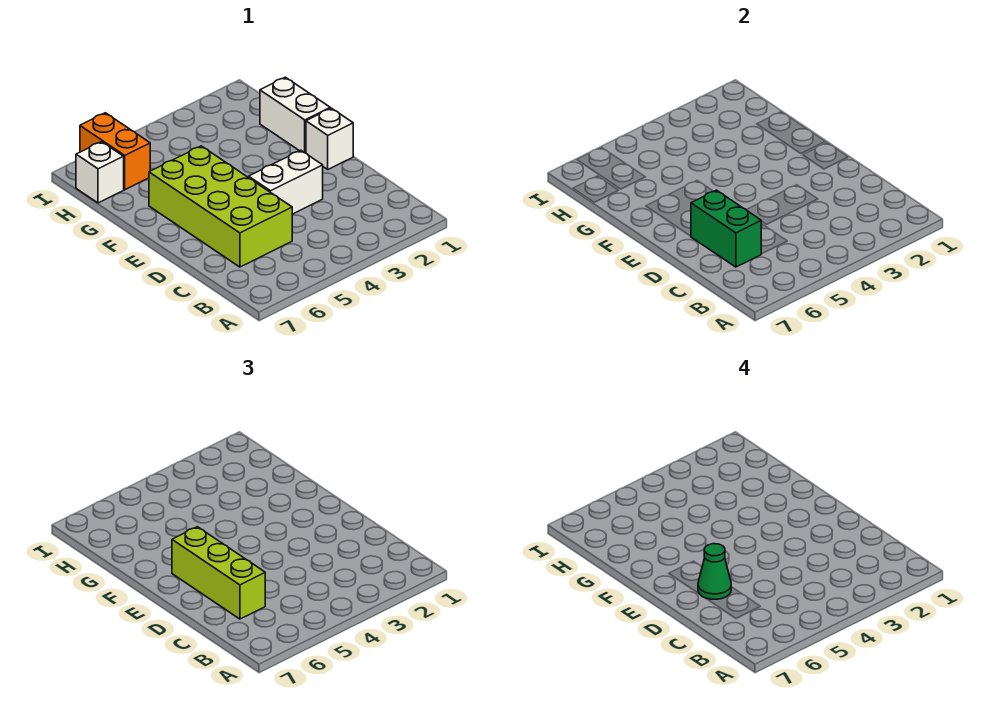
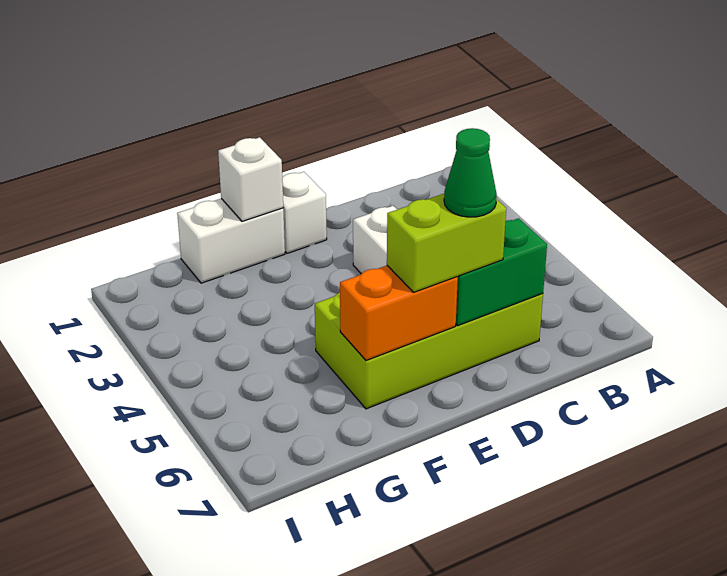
lime 1x3 brick [172,527,265,619] -> lime 1x2 brick [387,194,506,292]
orange 1x2 brick [80,113,150,190] -> orange 1x2 brick moved to [340,266,458,361]
white 1x1 brick [76,142,124,203] -> white 1x1 brick moved to [218,137,283,221]

